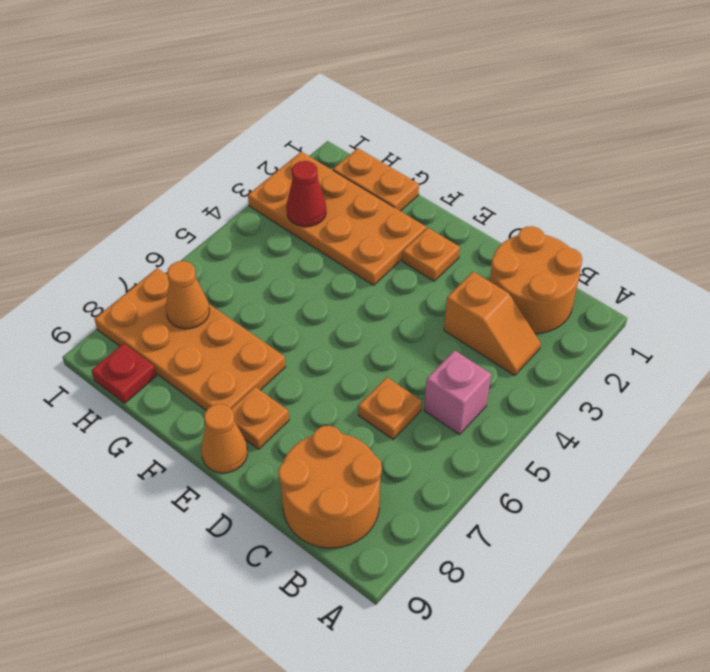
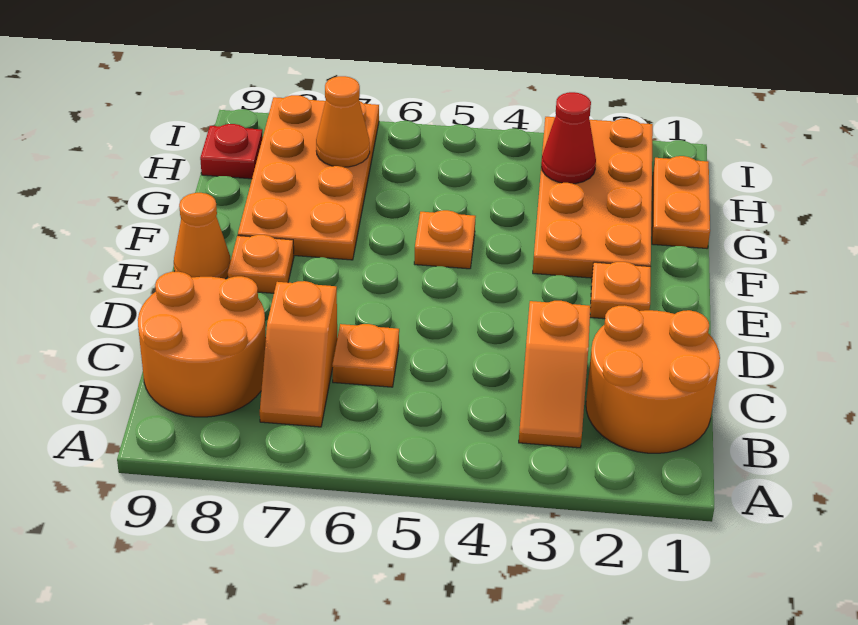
pink 1x1 brick [424,350,491,434] -> none
none -> orange 1x2 slope [260,281,337,427]
none -> orange 1x1 plate [414,210,476,269]

